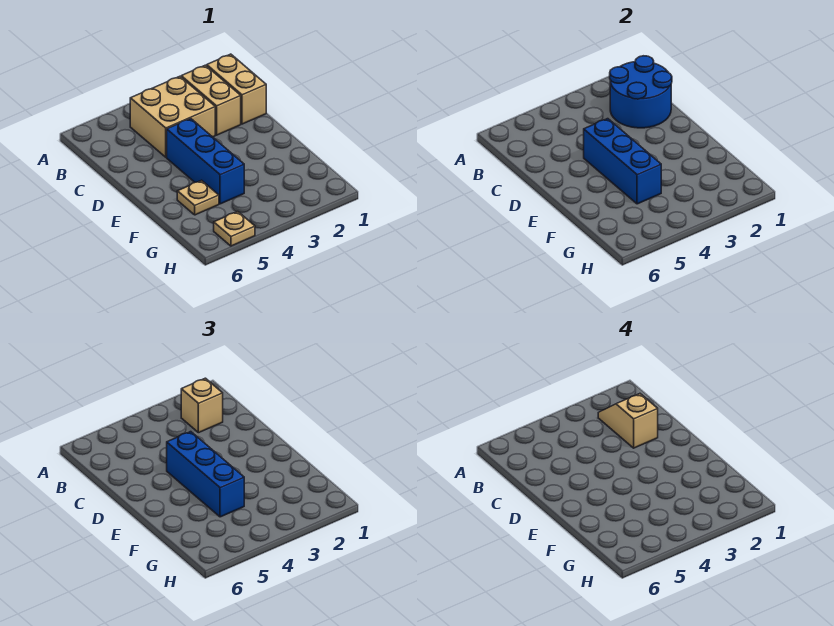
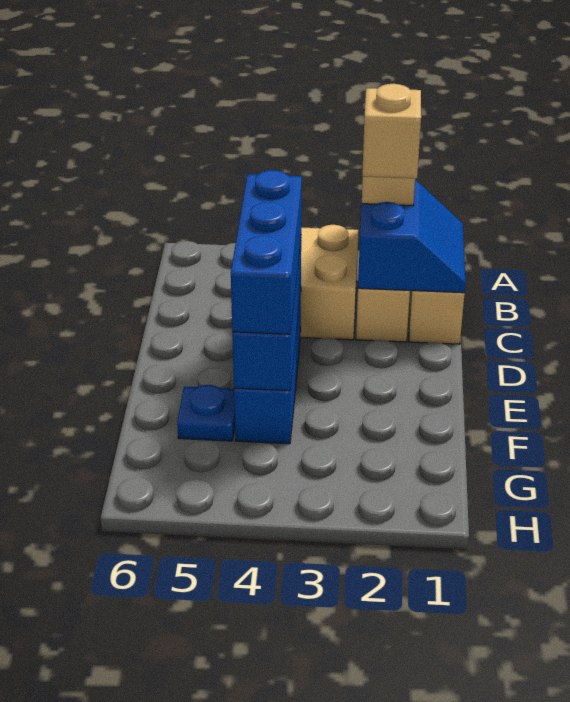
blue 2x2 round brick [610,56,672,128] -> blue 2x2 slope [358,179,466,293]
tan 1x1 plate [177,180,219,215] -> blue 1x1 plate [177,385,235,441]
tan 1x1 plate [214,212,255,246] -> none

